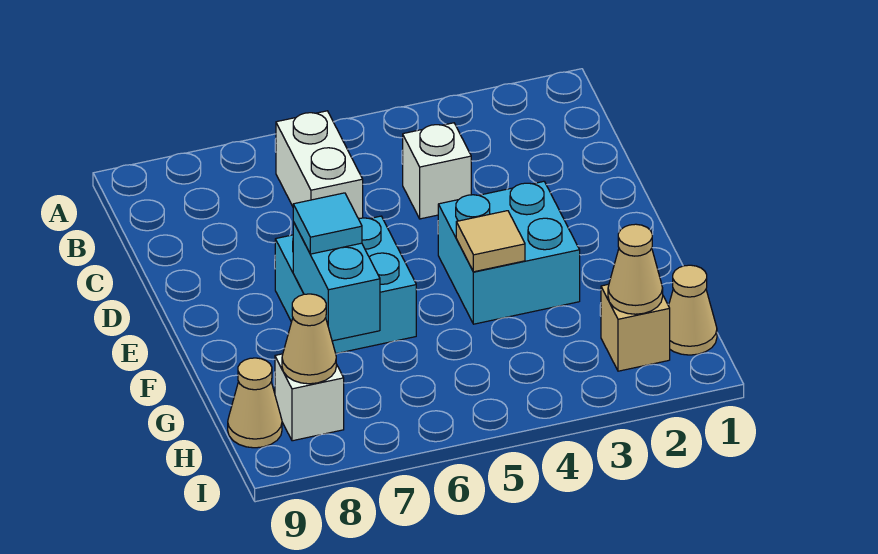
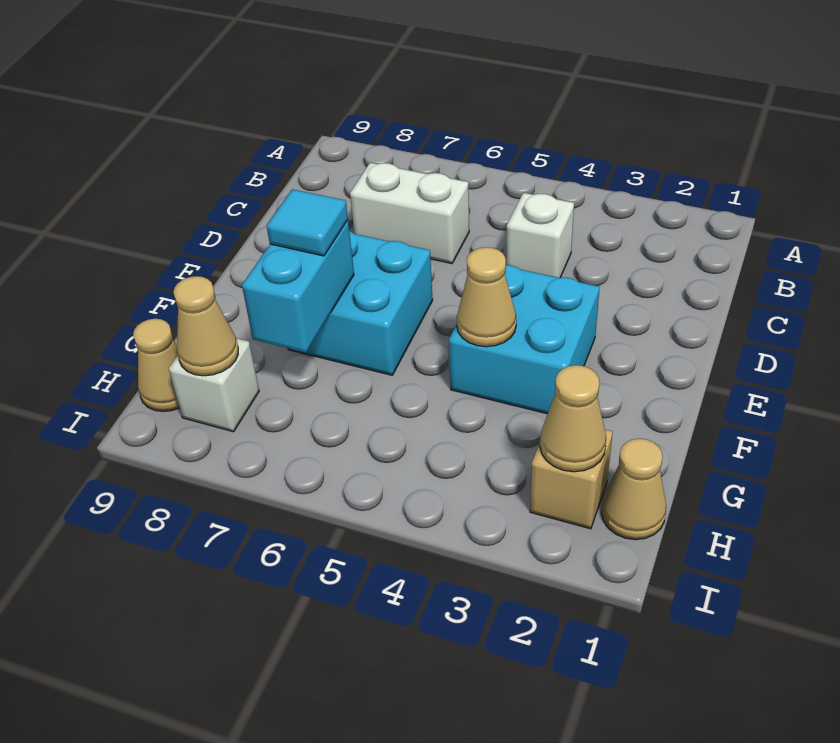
white 1x2 brick [276,111,363,219] -> white 1x2 brick turned to [350,163,469,264]
tan 1x1 tile [456,211,525,272] -> tan 1x1 cone [457,247,516,347]

